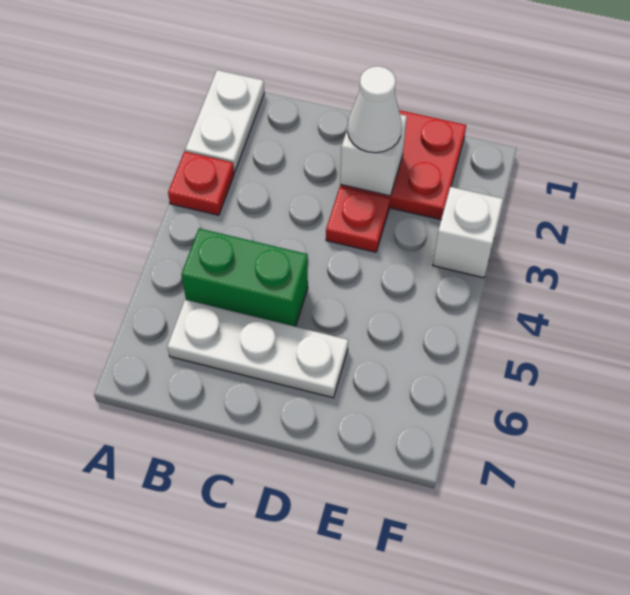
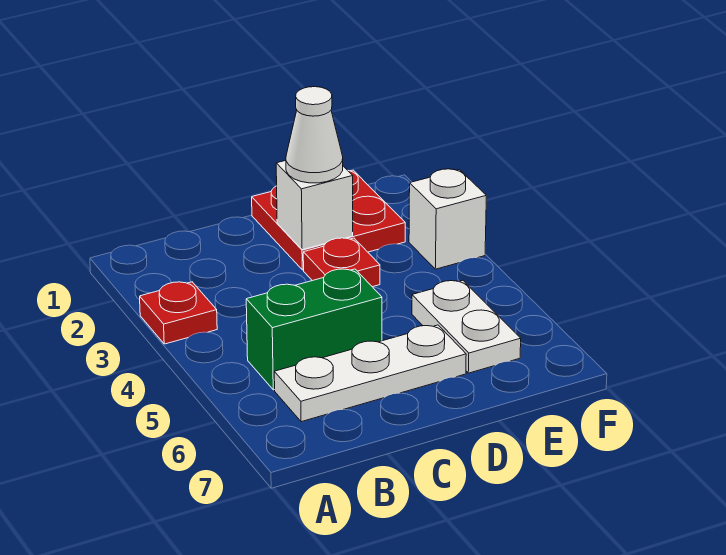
white 1x2 plate [185,70,264,172] -> white 1x2 plate moved to [412,281,521,373]

